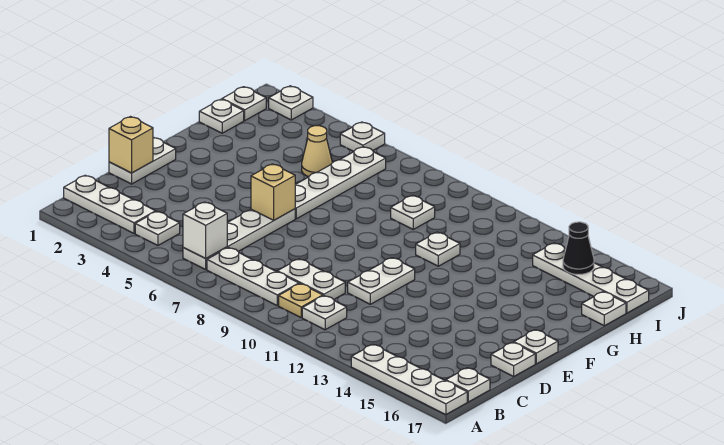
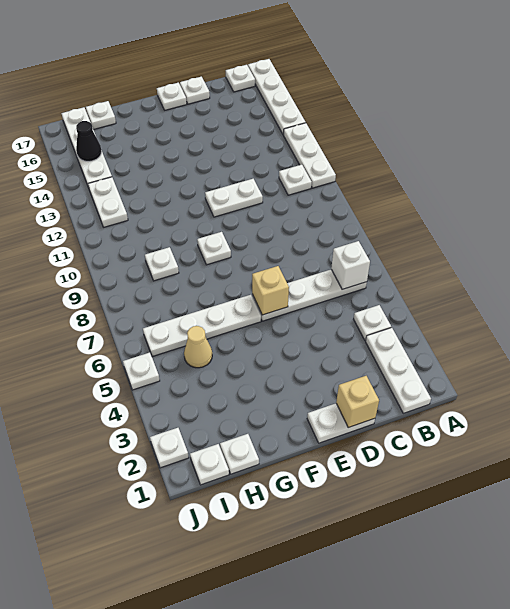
white 1x3 plate [207,248,299,306] -> white 1x3 plate moved to [284,123,336,188]
tan 1x1 plate [279,284,323,318] -> none
white 1x2 plate [277,259,345,299] -> white 1x2 plate moved to [88,177,128,227]
white 1x1 plate [416,232,460,266] -> white 1x1 plate moved to [197,232,231,265]

